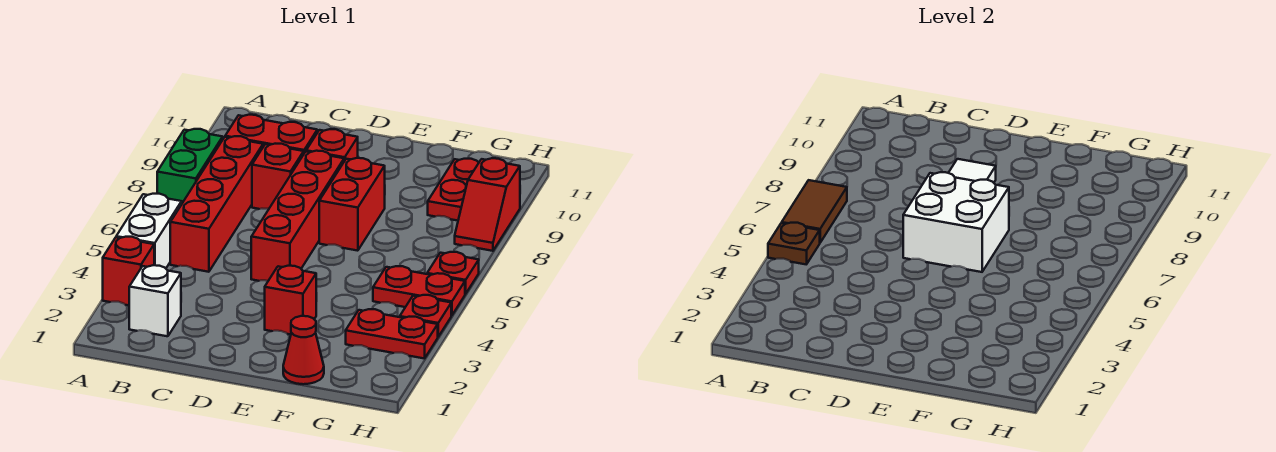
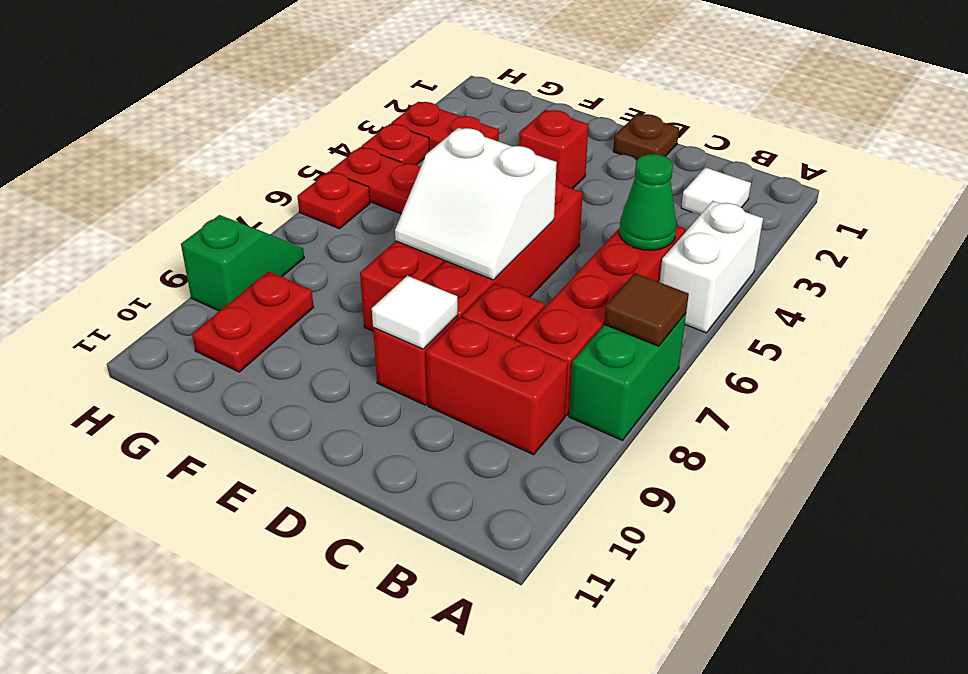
red 1x1 brick [103,237,154,305] -> none
brown 1x1 plate [768,223,820,264] -> brown 1x1 plate moved to [613,114,679,160]
brown 1x2 tile [782,180,847,242] -> brown 1x1 tile [604,273,689,346]
white 1x1 brick [129,265,181,336] -> white 1x1 tile [681,167,751,214]
none -> green 1x1 cone [619,154,676,250]
white 2x2 brick [903,172,1009,272] -> white 2x2 slope [395,128,557,280]
red 1x1 cone [283,316,324,384] -> none
red 1x2 slope [455,158,520,251] -> green 1x2 slope [181,215,304,311]

